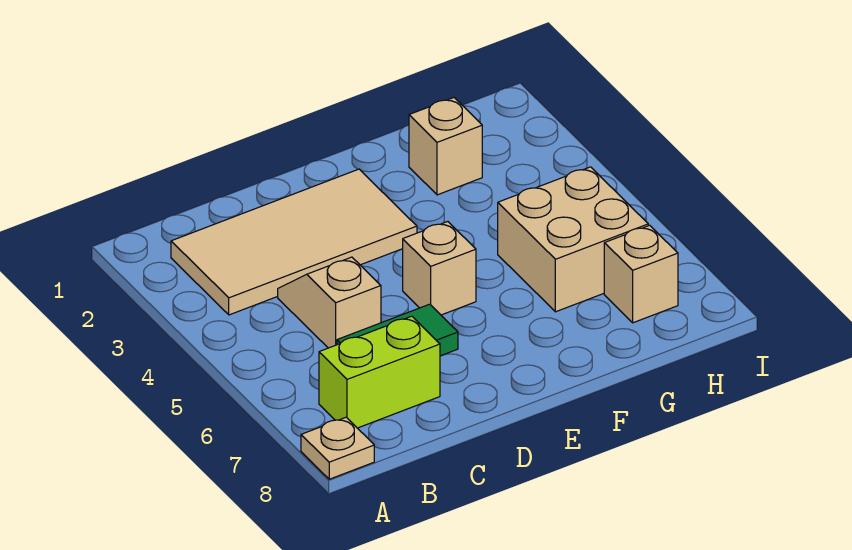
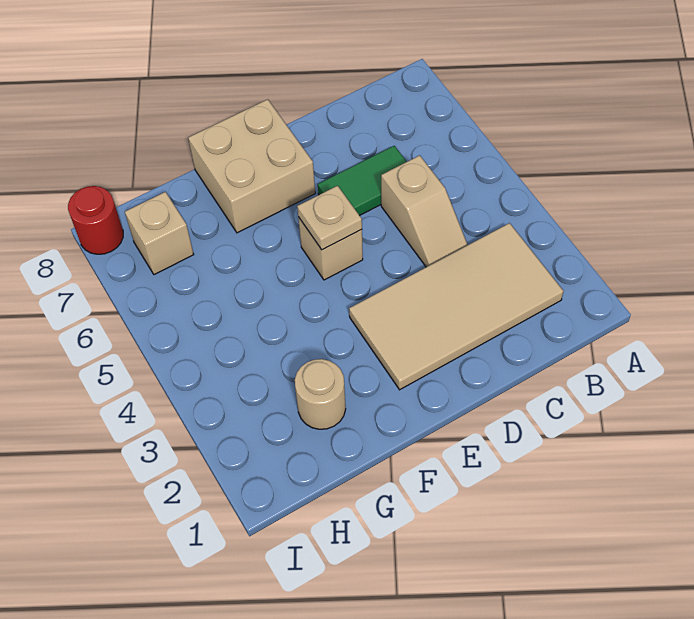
tan 1x1 plate [301,417,374,479] -> tan 1x1 plate moved to [297,186,362,250]
lime 1x2 brick [319,316,440,428] -> none
tan 1x1 brick [409,98,482,195] -> tan 1x1 round brick [295,359,346,429]
tan 2x2 brick [498,167,648,312] -> tan 2x2 brick moved to [188,99,315,233]
none -> red 1x1 round brick [68,186,123,254]

